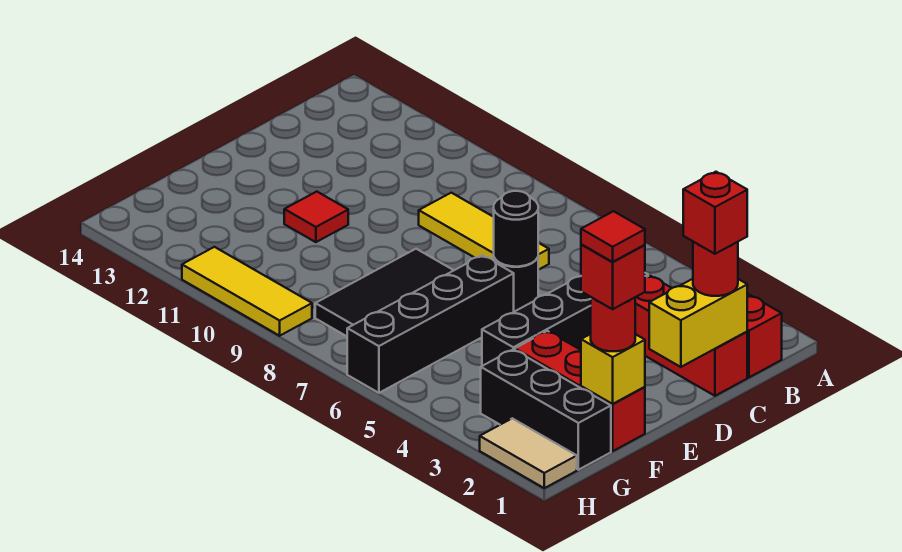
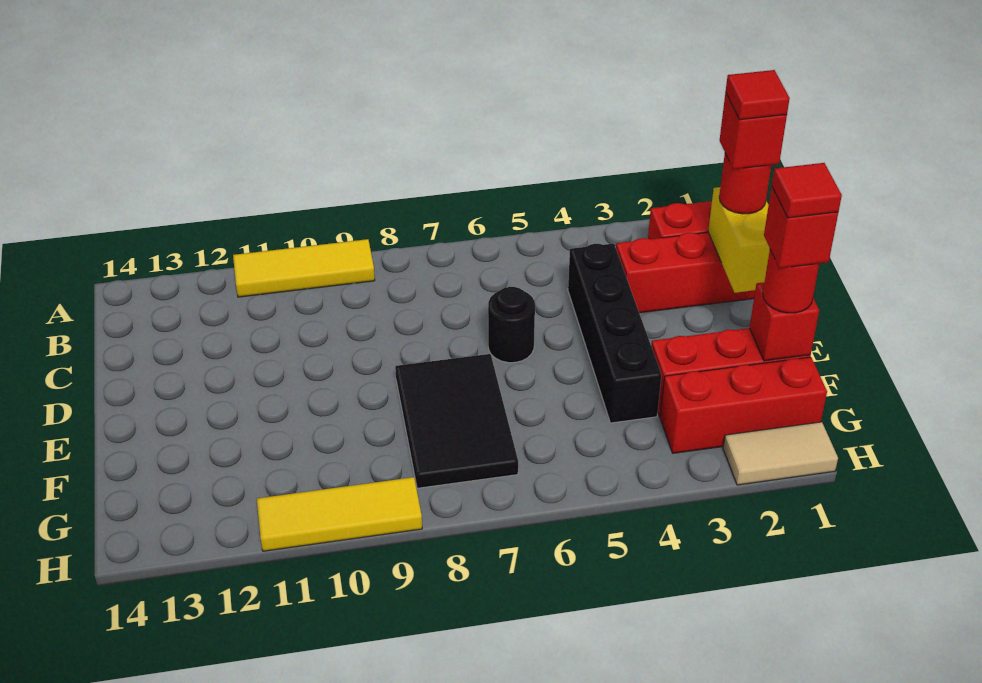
yellow 1x3 tile [419,193,549,270] -> yellow 1x3 tile moved to [233,239,375,297]
black 1x1 round brick [494,191,538,267] -> none
black 1x4 brick [347,255,514,393] -> none
red 1x1 tile [284,192,348,242] -> red 1x1 tile moved to [726,70,790,120]
yellow 1x1 brick [581,334,645,404] -> red 1x1 brick [750,282,819,361]
black 1x3 brick [481,349,611,470] -> red 1x3 brick [660,357,827,453]

